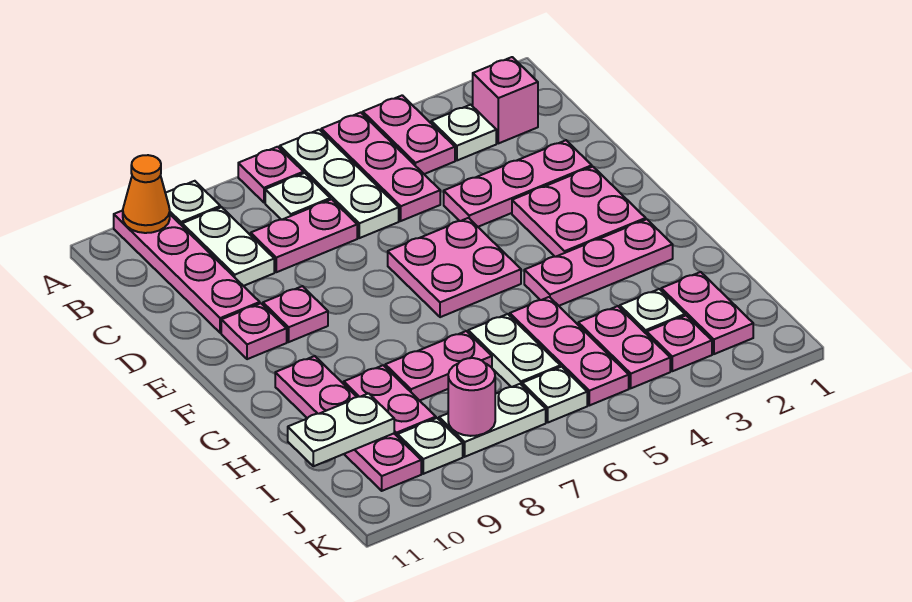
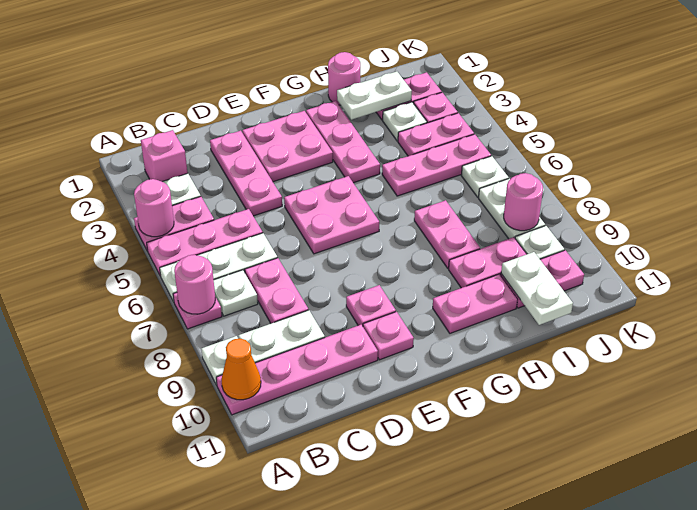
none -> pink 1x1 round brick [134,179,174,237]
none -> pink 1x1 round brick [174,255,215,314]
none -> pink 1x1 round brick [328,52,360,105]
white 1x2 plate [468,314,560,387] -> white 1x2 plate moved to [337,72,412,120]

